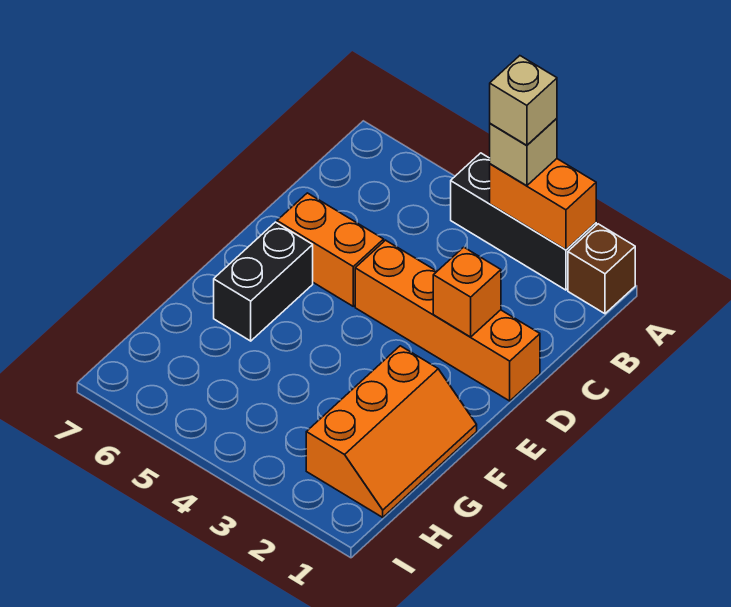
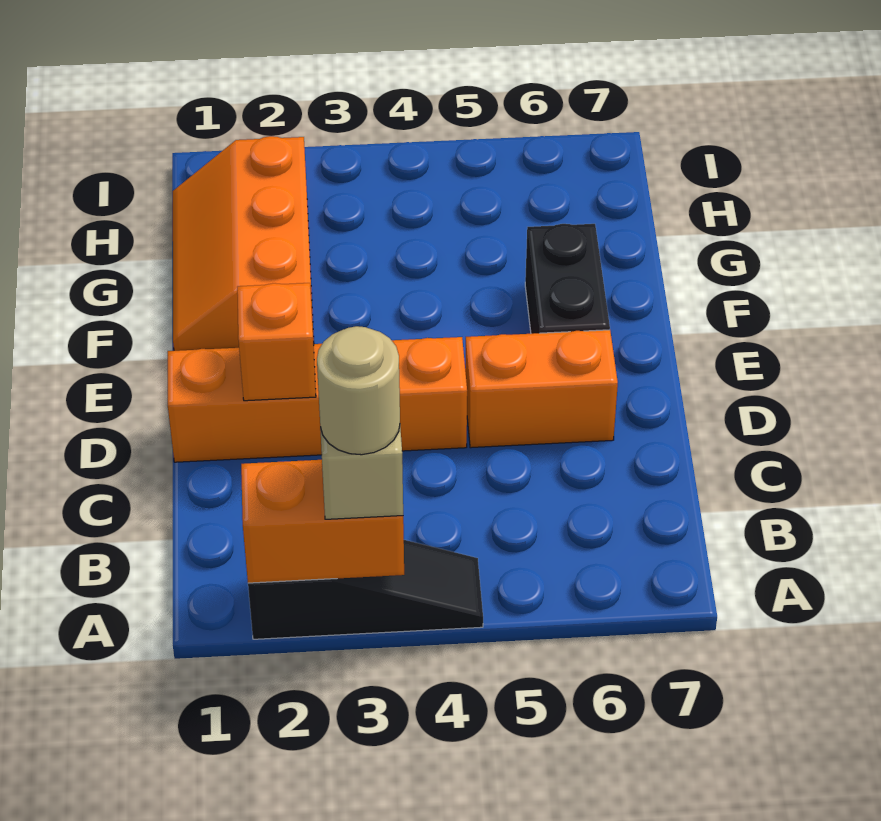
brown 1x1 brick [568,224,635,314] -> none
black 1x3 brick [451,153,596,290] -> black 1x3 slope [248,540,483,639]
tan 1x1 brick [490,56,557,145] -> tan 1x1 round brick [317,326,400,455]

